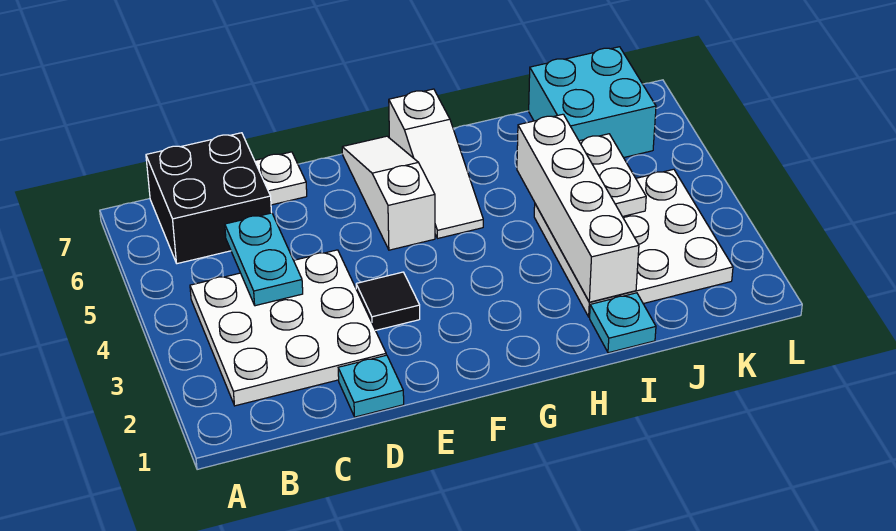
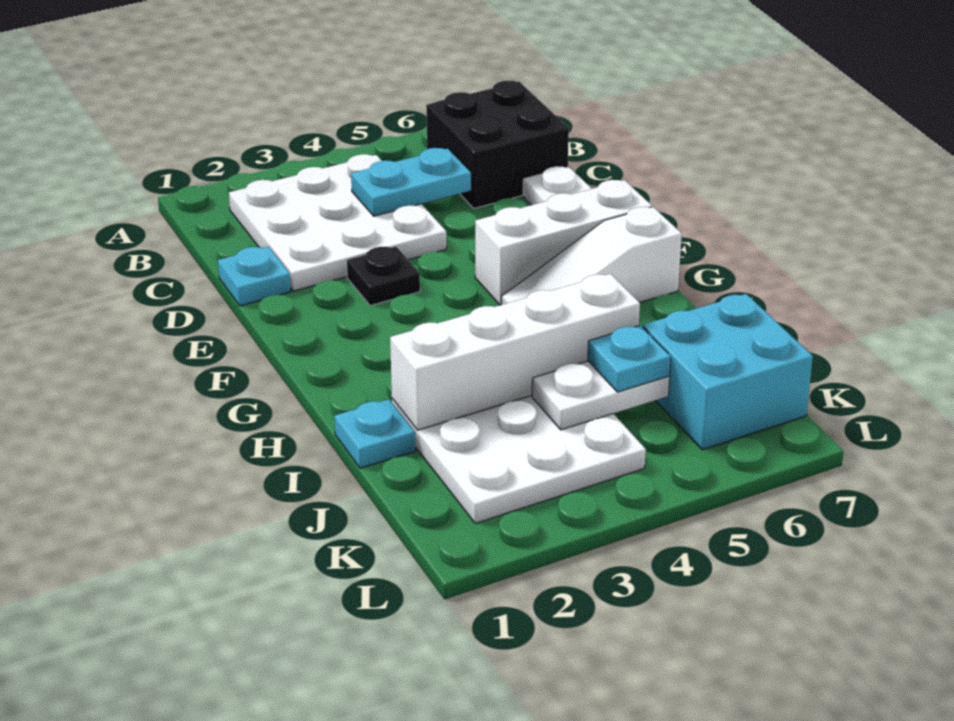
black 1x1 tile [356,272,420,330] -> black 1x1 plate [347,246,420,306]
white 1x3 slope [342,136,435,250] -> white 1x3 brick [475,180,652,305]
none -> cyan 1x1 plate [588,325,671,392]

